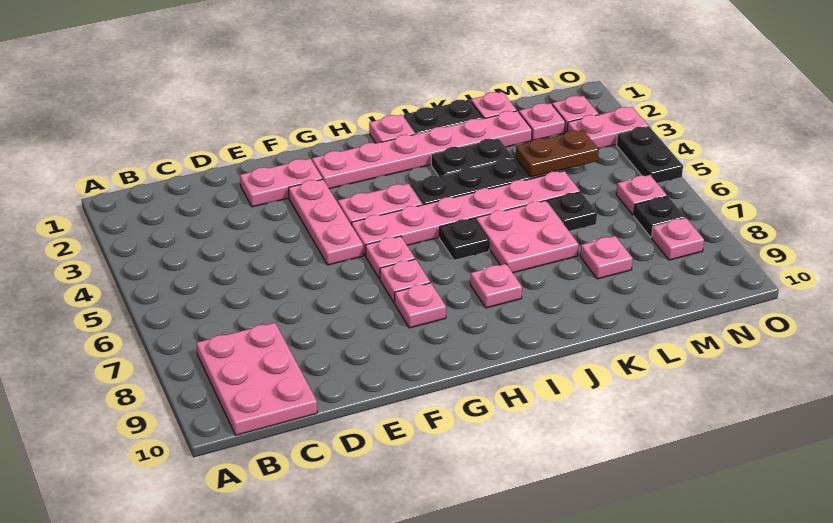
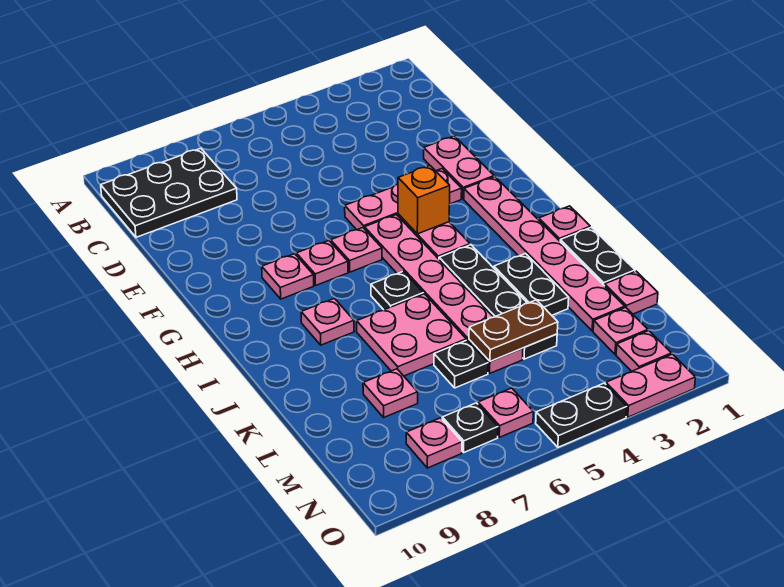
pink 2x3 plate [196,323,317,435] -> black 2x3 plate [101,148,237,237]
none -> orange 1x1 brick [398,166,450,234]
brown 1x2 plate [516,130,599,177] -> brown 1x2 plate turned to [469,300,558,361]
pink 1x2 plate [567,107,648,149] -> pink 1x2 plate turned to [606,354,695,417]

